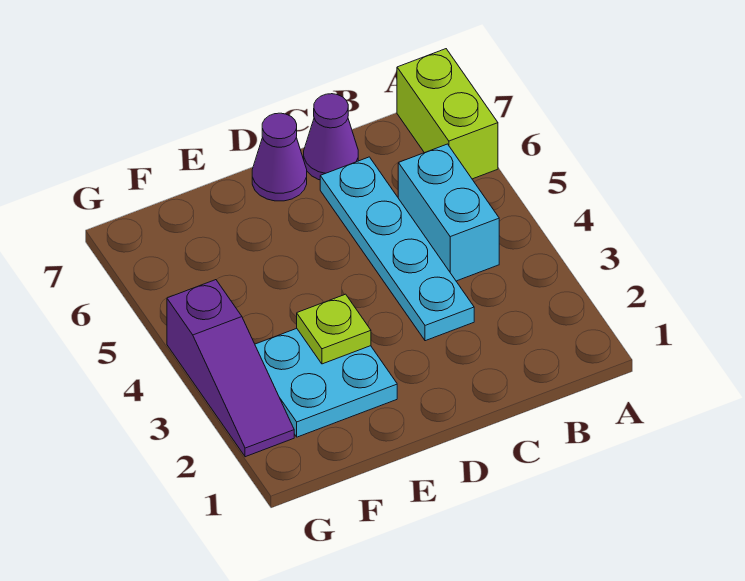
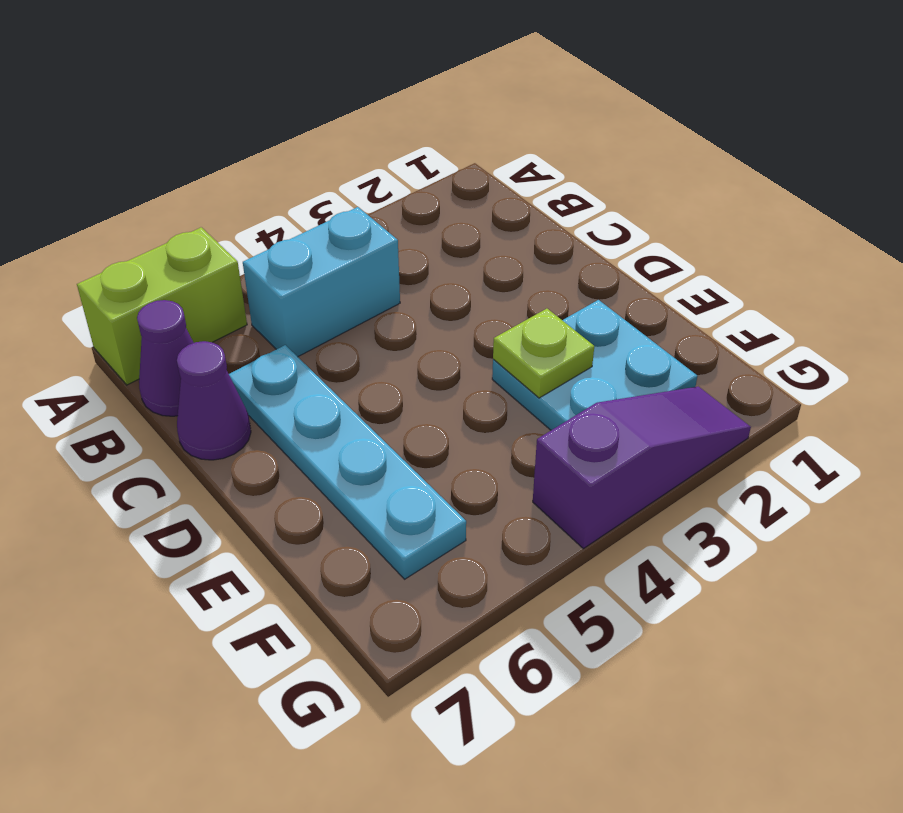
cyan 1x4 plate [320,157,474,341] -> cyan 1x4 plate turned to [229,345,466,579]
purple 1x1 cone [252,113,307,201] -> purple 1x1 cone moved to [137,300,194,416]

